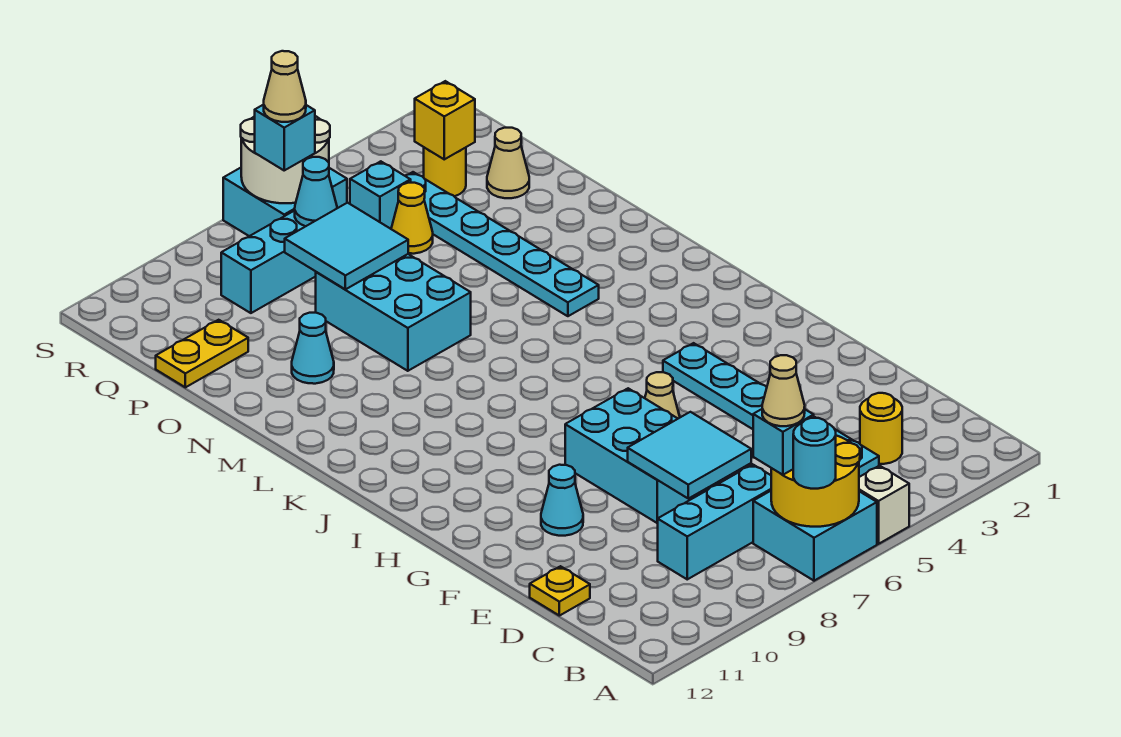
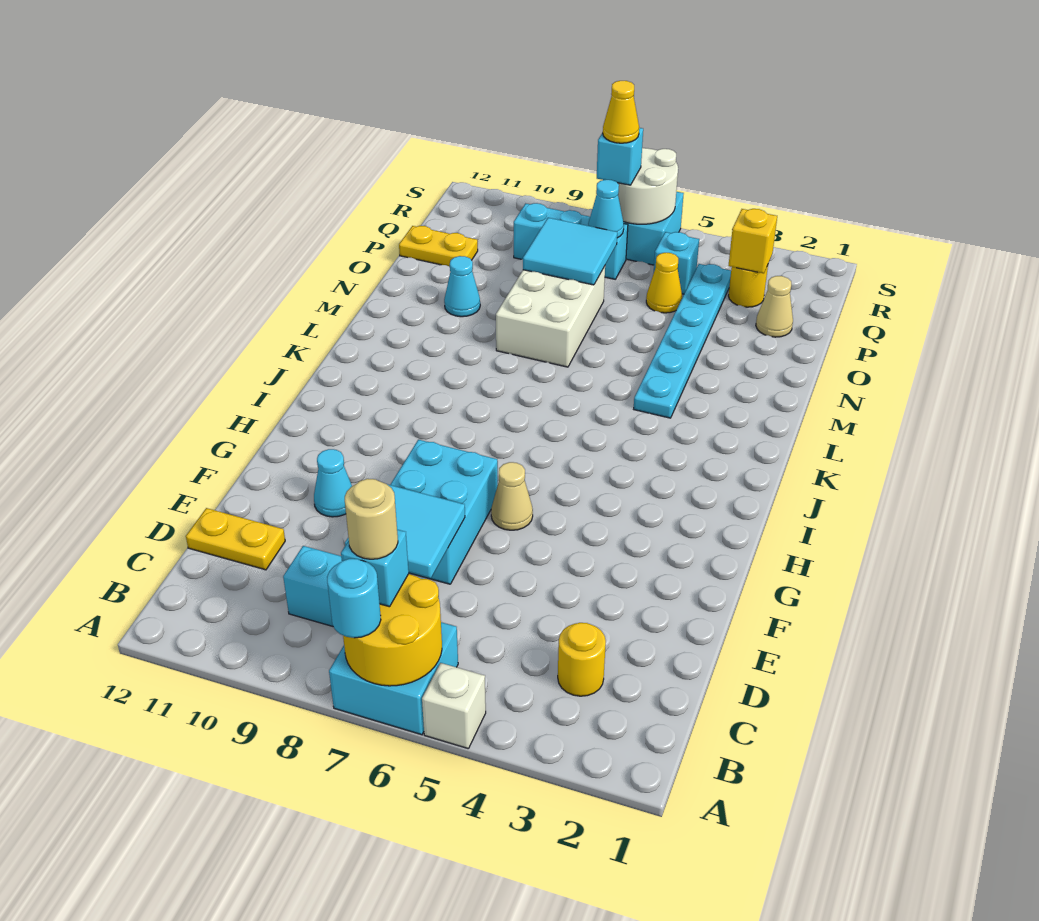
tan 1x1 cone [762,355,805,426] -> tan 1x1 round brick [345,479,398,559]
cyan 1x6 plate [663,343,879,477] -> none
yellow 1x1 plate [530,566,590,616] -> yellow 1x2 plate [186,508,285,570]
cyan 2x3 brick [316,254,471,371] -> white 2x3 brick [496,266,605,367]
tan 1x1 cone [264,51,306,122] -> yellow 1x1 cone [603,81,639,143]

